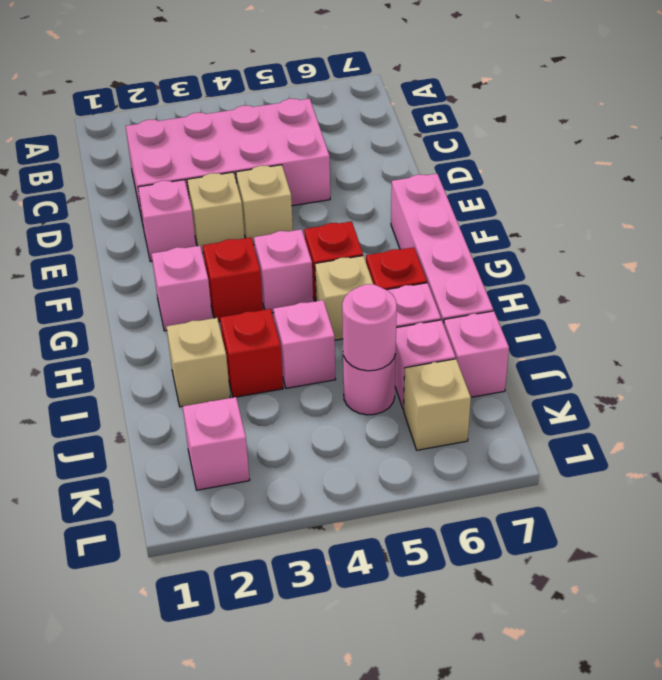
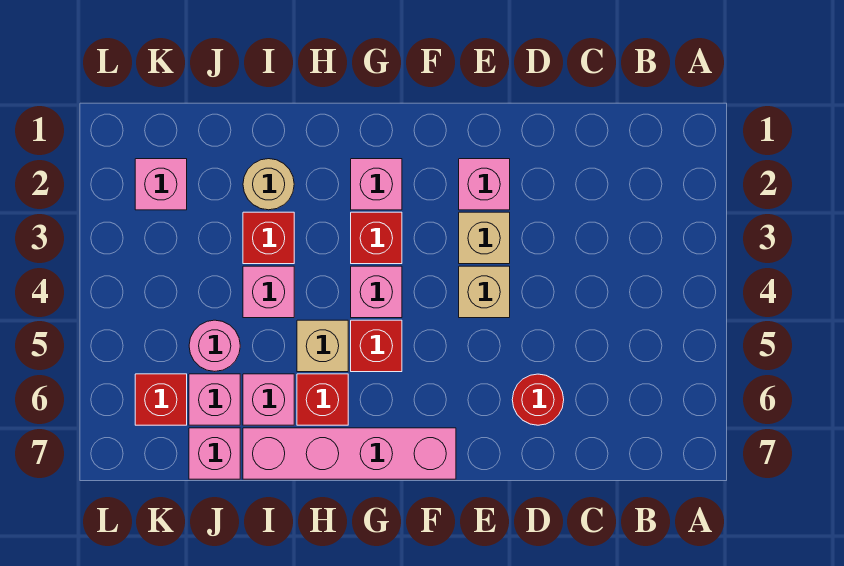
pink 2x4 brick [126,99,330,223] -> none
none -> red 1x1 round brick [512,374,564,425]
tan 1x1 brick [166,318,230,407] -> tan 1x1 round brick [243,159,294,210]
pink 1x1 round brick [342,284,397,371] -> none
tan 1x1 brick [404,359,471,450] -> red 1x1 brick [135,374,187,425]

